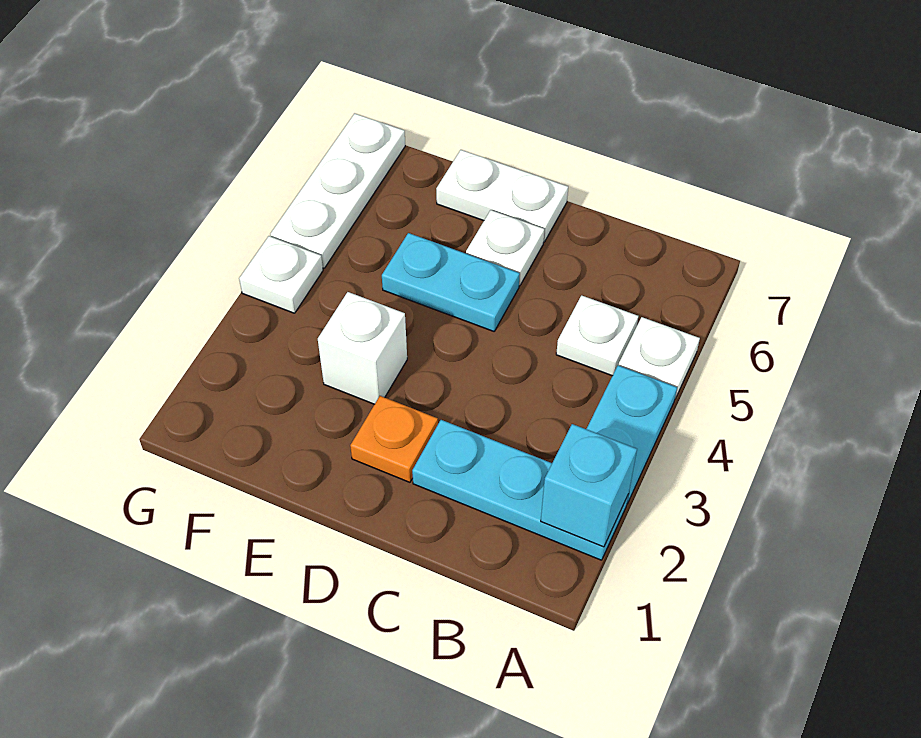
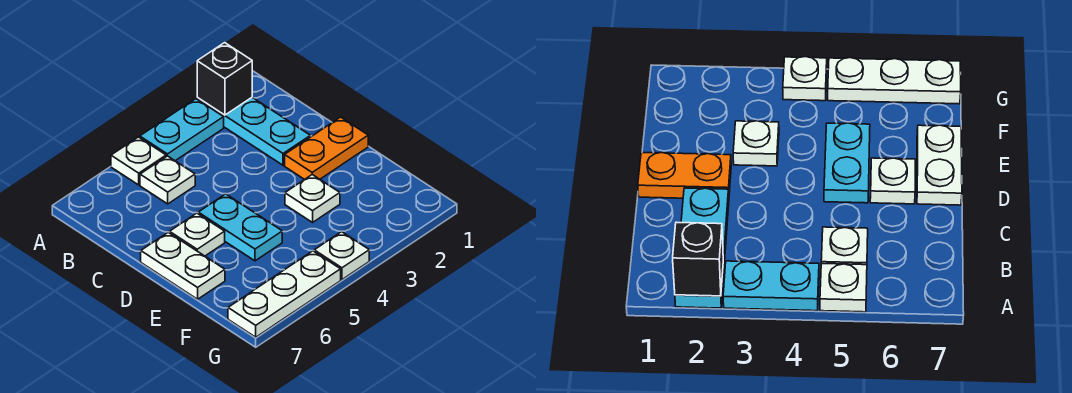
cyan 1x1 brick [541,424,637,547] -> black 1x1 brick [197,43,252,115]
orange 1x1 plate [350,396,438,482] -> orange 1x2 plate [285,117,368,179]
white 1x1 brick [318,292,407,404] -> white 1x1 plate [285,175,340,222]

